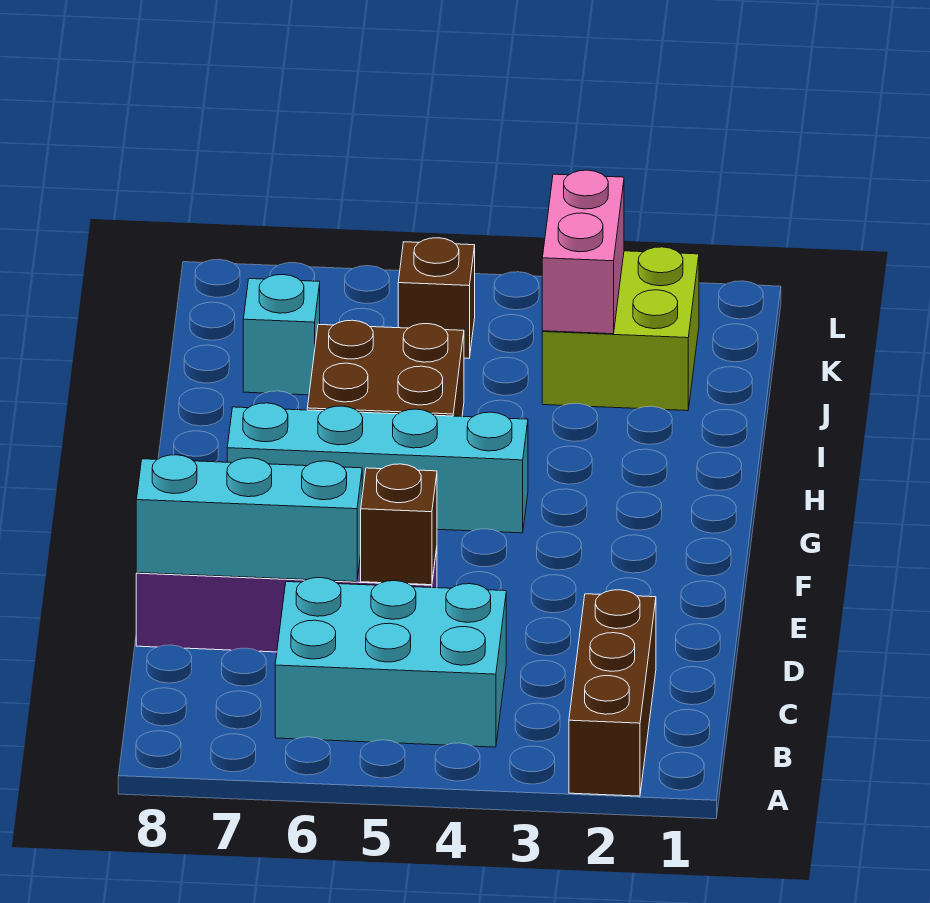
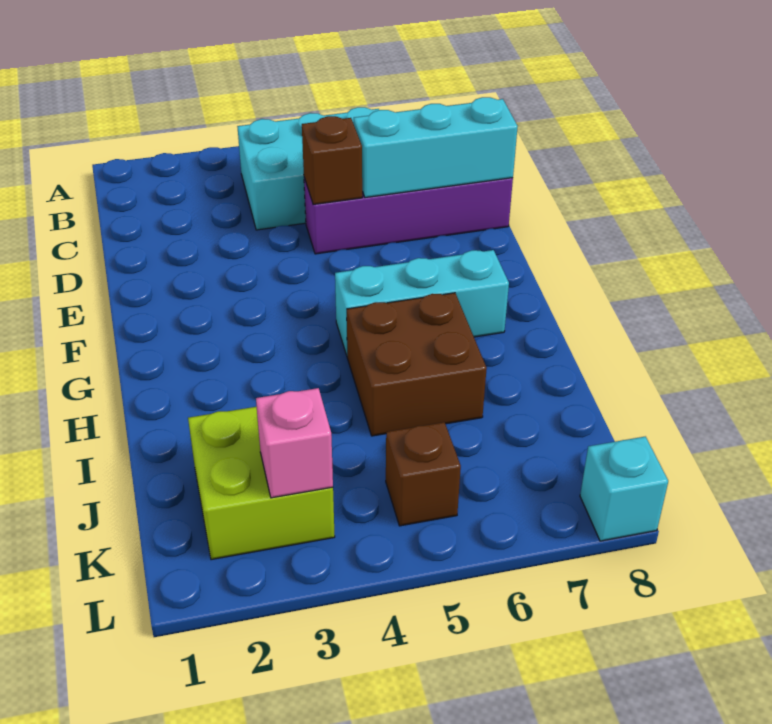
brown 1x3 brick [569,590,656,796] -> none
cyan 1x4 brick [227,403,528,533] -> cyan 1x3 brick [335,250,509,355]
pink 1x2 brick [542,170,624,334] -> pink 1x1 brick [256,388,333,498]
cyan 1x1 brick [243,275,320,395] -> cyan 1x1 brick moved to [580,437,668,541]

